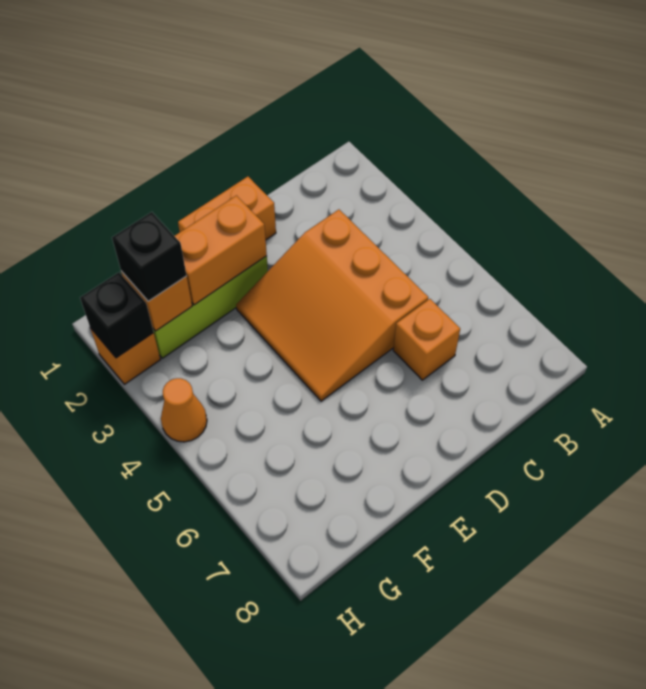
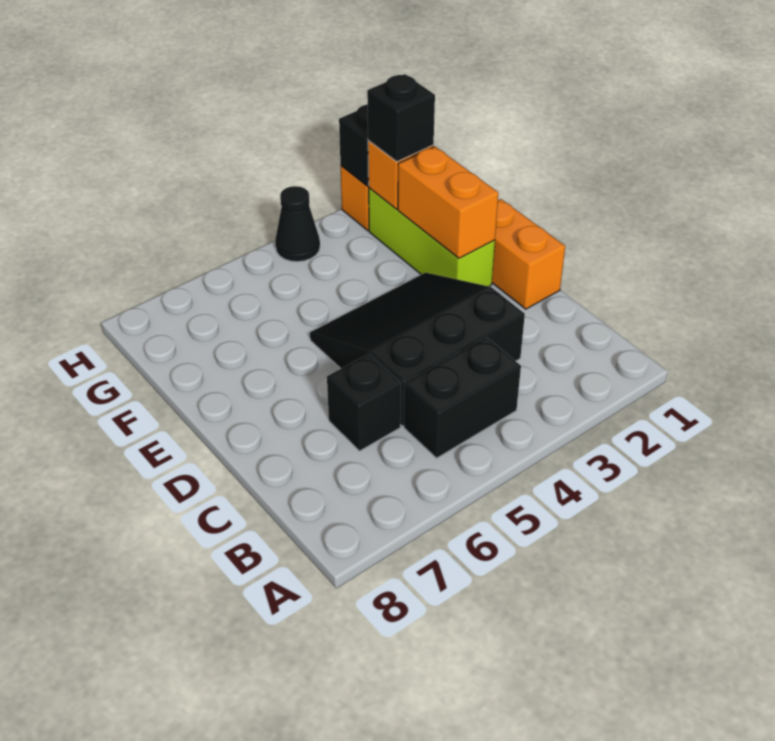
none -> black 1x2 brick [404,337,521,458]
orange 3x3 slope [236,210,428,401] -> black 3x3 slope [310,273,525,426]
orange 1x1 brick [393,299,460,380] -> black 1x1 brick [327,354,401,451]
orange 1x1 cone [161,378,207,442] -> black 1x1 cone [275,186,320,262]

